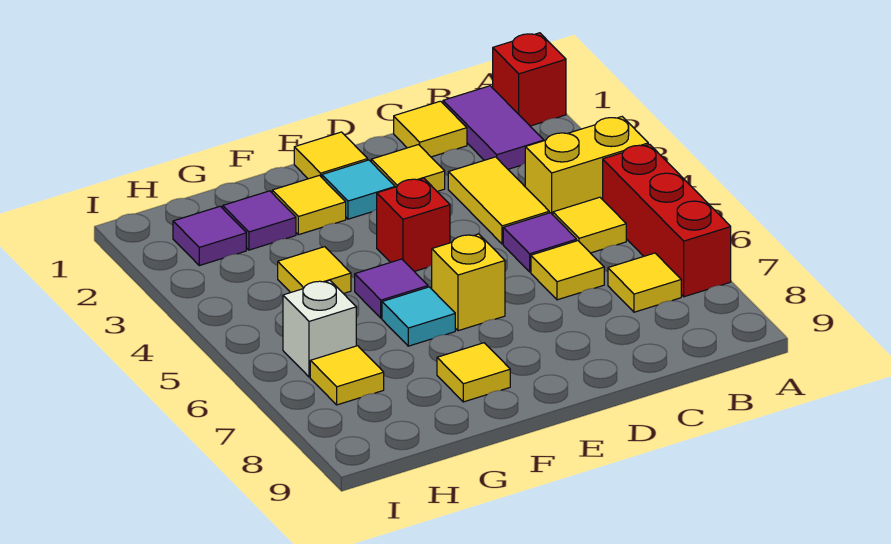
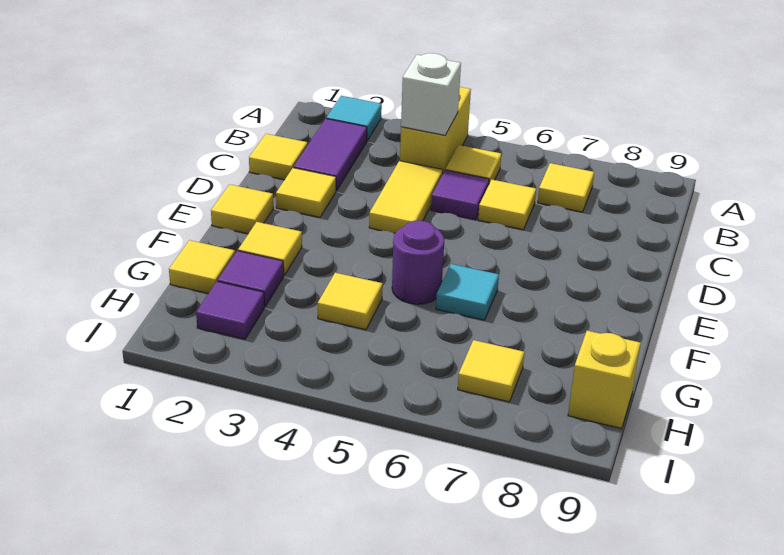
red 1x1 brick [493,33,566,126] -> none
red 1x3 brick [603,144,731,297] -> none
purple 1x2 tile [443,86,544,169] -> purple 1x2 tile turned to [294,119,367,191]
yellow 1x2 tile [448,157,549,244] -> yellow 1x2 tile turned to [369,161,443,234]
cyan 1x1 tile [322,160,395,219] -> cyan 1x1 tile moved to [326,96,382,141]
red 1x1 brick [377,178,450,271] -> none
yellow 1x1 brick [432,234,505,331] -> yellow 1x1 brick moved to [568,331,641,429]
purple 1x1 tile [355,259,428,318] -> purple 1x1 round brick [392,220,444,304]
yellow 1x1 tile [437,343,510,402] -> yellow 1x1 tile moved to [169,240,235,293]
white 1x1 brick [283,280,356,377] -> white 1x1 brick moved to [401,53,461,135]

